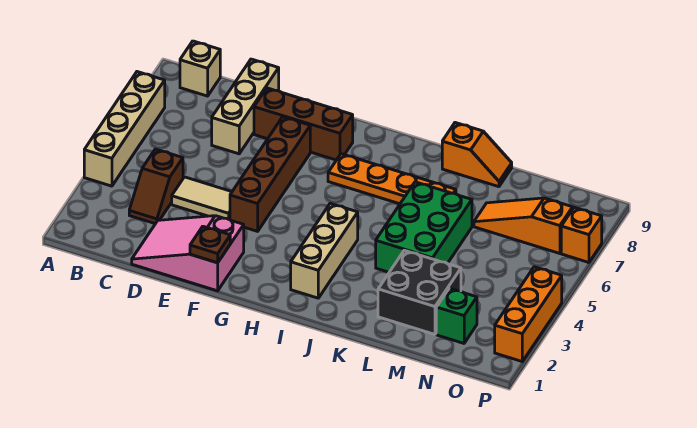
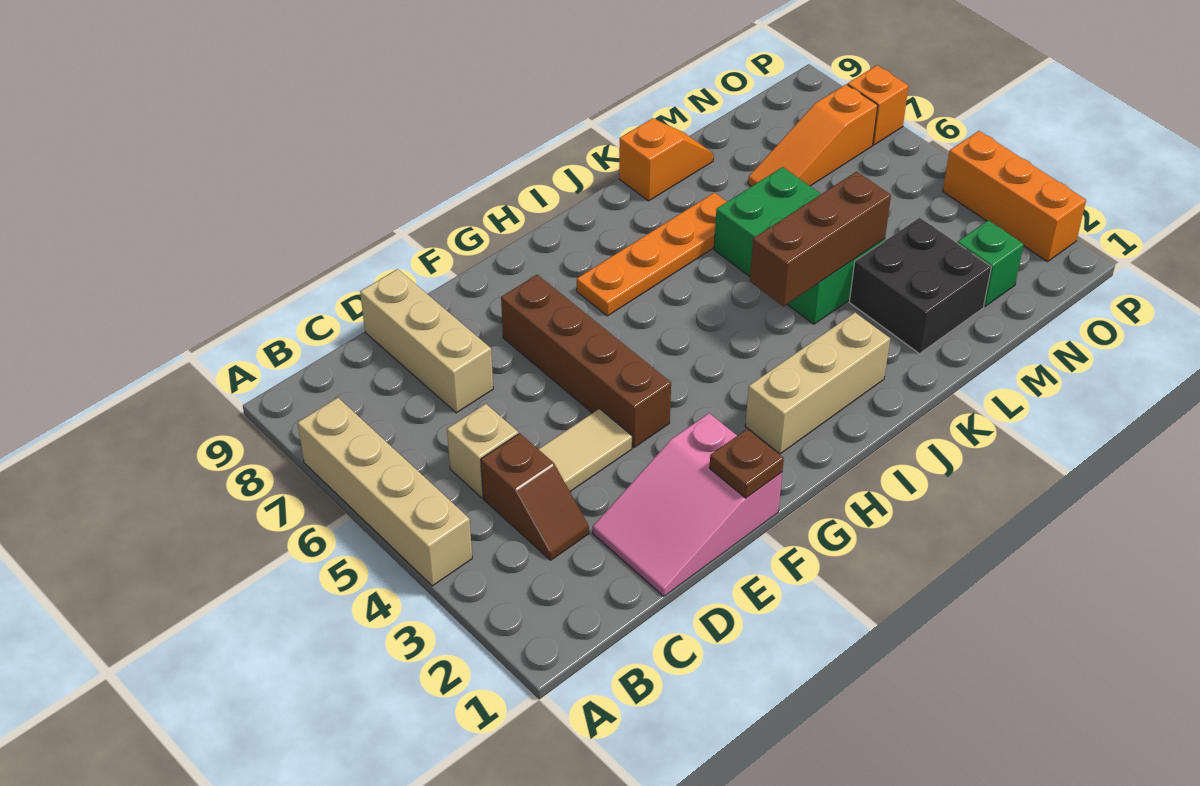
tan 1x1 brick [180,41,220,96] -> tan 1x1 brick moved to [447,404,518,498]
brown 1x3 brick [254,88,353,160] -> brown 1x3 brick moved to [750,172,891,306]
tan 1x3 brick [291,203,358,298] -> tan 1x3 brick turned to [745,313,890,454]

